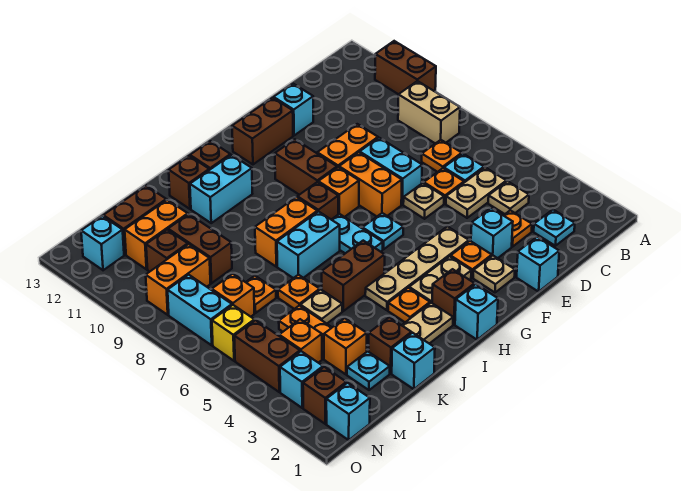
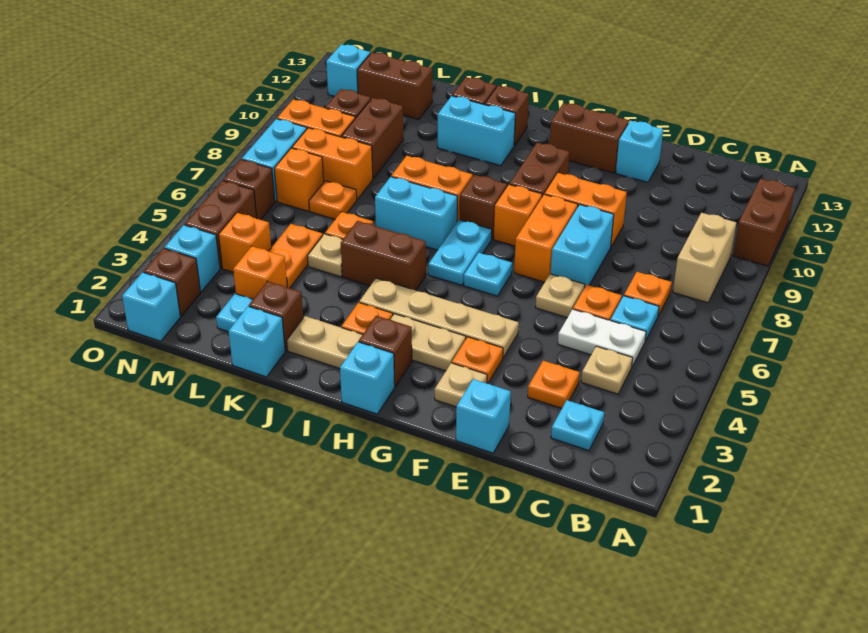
tan 1x2 plate [446,167,506,218] -> white 1x2 plate [558,309,646,366]
cyan 1x1 brick [471,208,513,258] -> none
orange 1x2 brick [125,200,188,269] -> orange 1x2 brick moved to [292,128,373,200]
yellow 1x1 brick [212,305,254,361] -> brown 1x1 brick [223,160,275,220]

